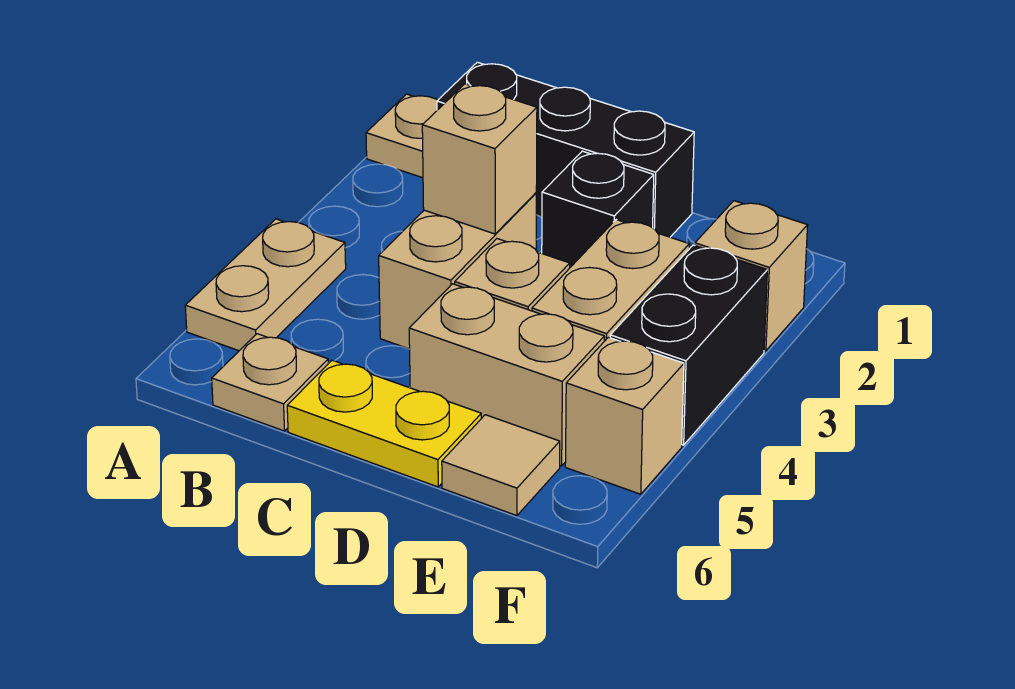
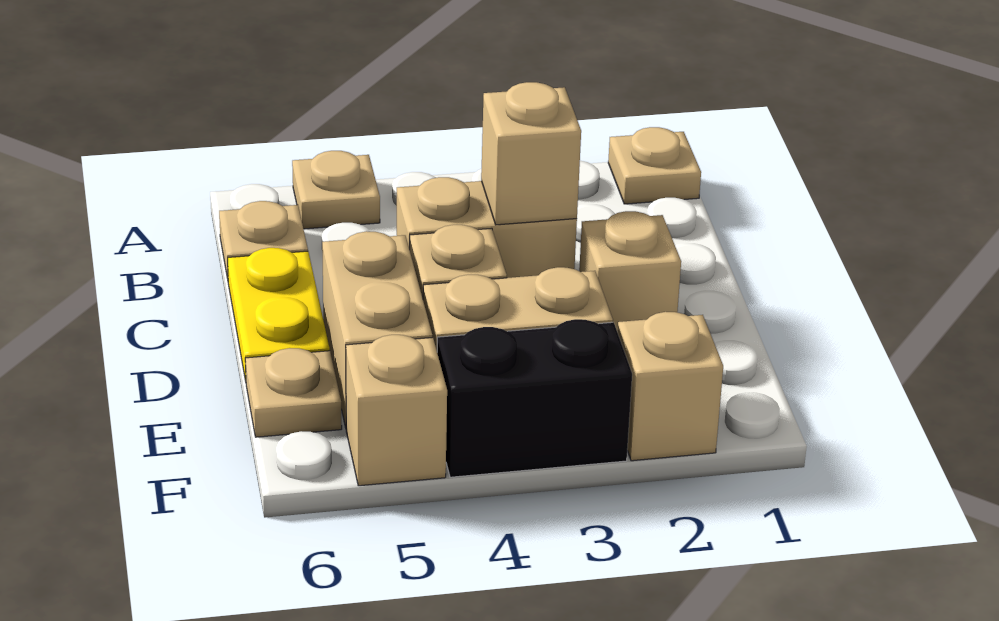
tan 1x2 plate [185,219,346,351] -> tan 1x1 plate [292,151,380,229]
black 1x3 brick [437,62,694,237] -> none
black 1x1 brick [542,151,654,267] -> tan 1x1 brick [579,211,681,332]
tan 1x1 tile [442,415,560,516] -> tan 1x1 plate [245,348,342,437]

